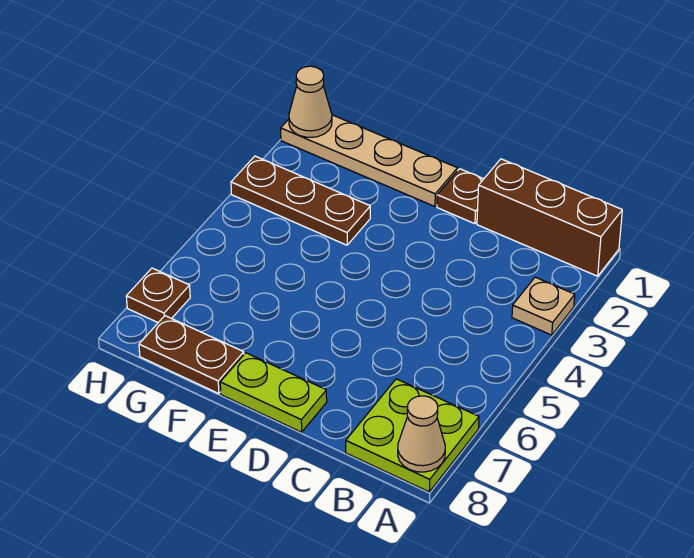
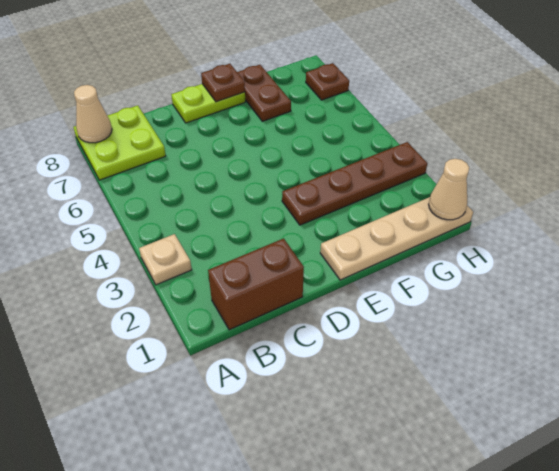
brown 1x3 brick [477,159,622,276] -> brown 1x2 brick [208,238,304,330]
brown 1x1 plate [437,169,483,224] -> brown 1x1 plate moved to [201,64,245,102]
brown 1x3 plate [231,156,370,245] -> brown 1x4 plate [282,142,427,225]
brown 1x2 plate [139,316,244,394] -> brown 1x2 plate turned to [237,65,291,121]

